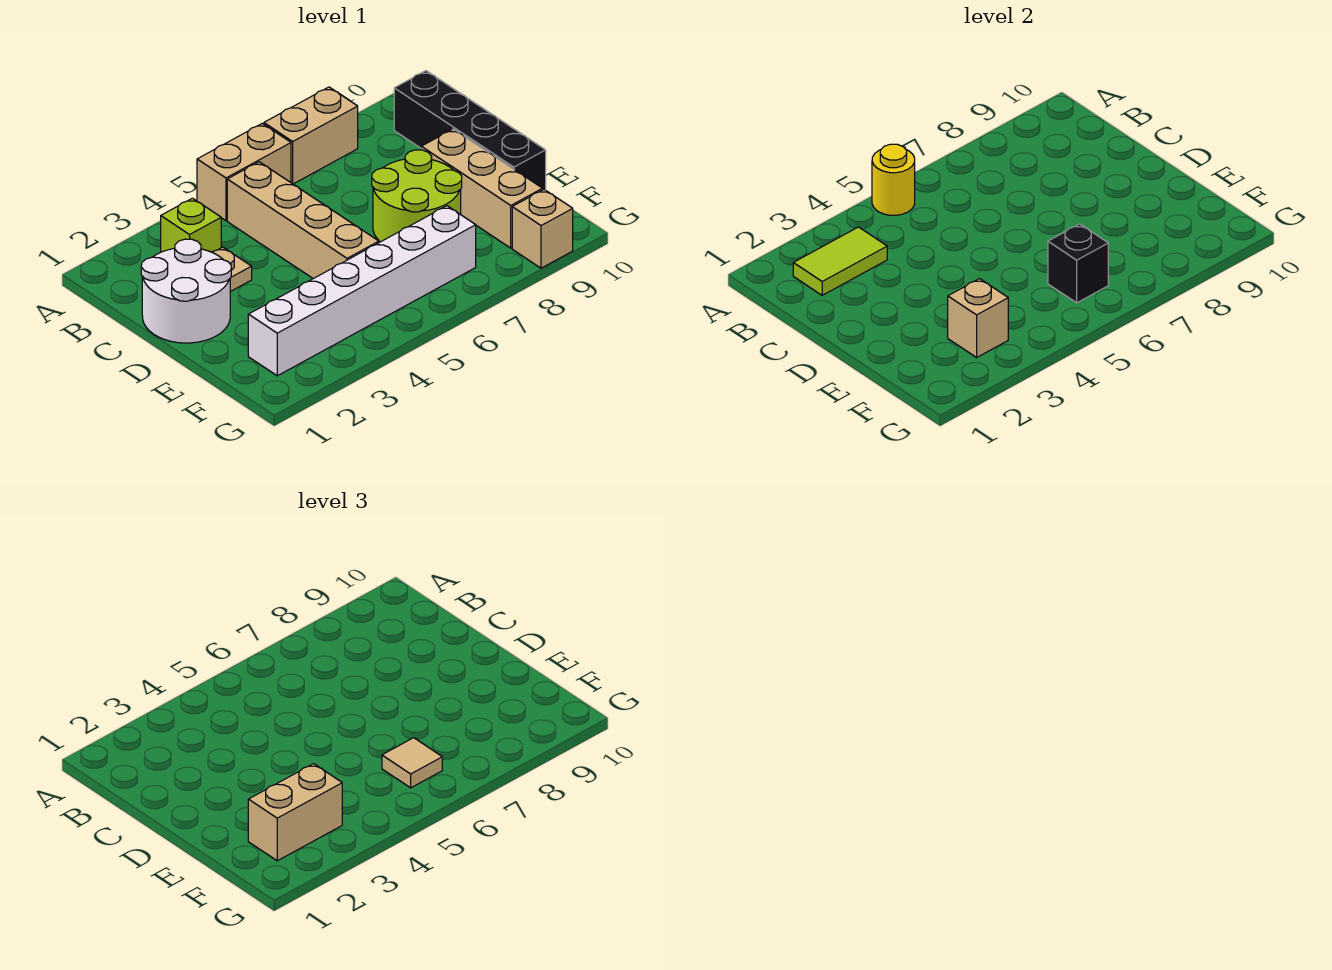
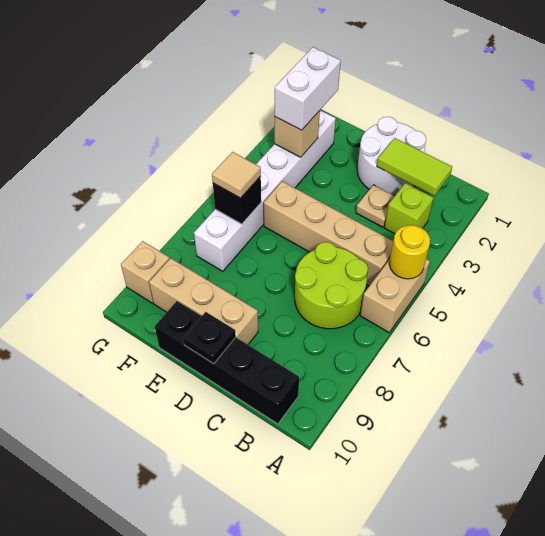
tan 1x2 brick [264,87,358,184] -> none
lime 1x2 tile [793,227,887,295] -> lime 1x2 tile turned to [377,138,452,196]
lime 2x2 round brick [372,150,462,242] -> lime 2x2 round brick moved to [295,242,368,329]
none -> black 1x1 plate [183,312,236,364]
tan 1x2 brick [248,764,342,861] -> white 1x2 brick [275,47,341,130]

